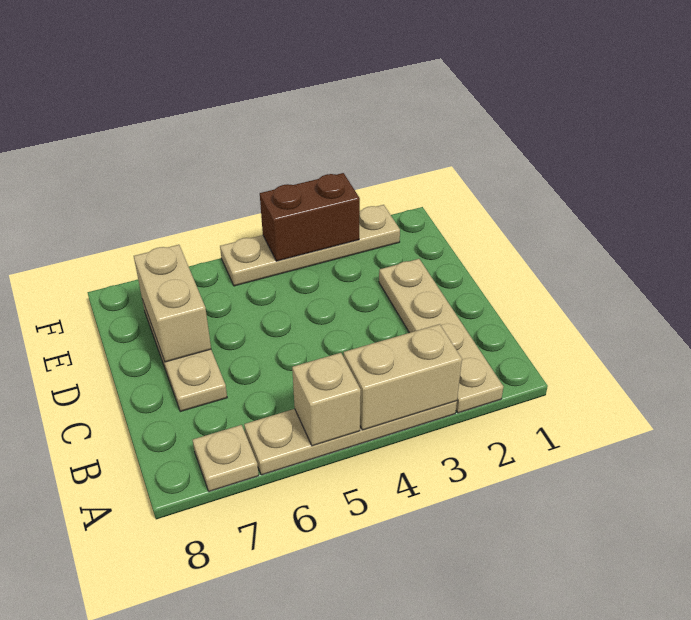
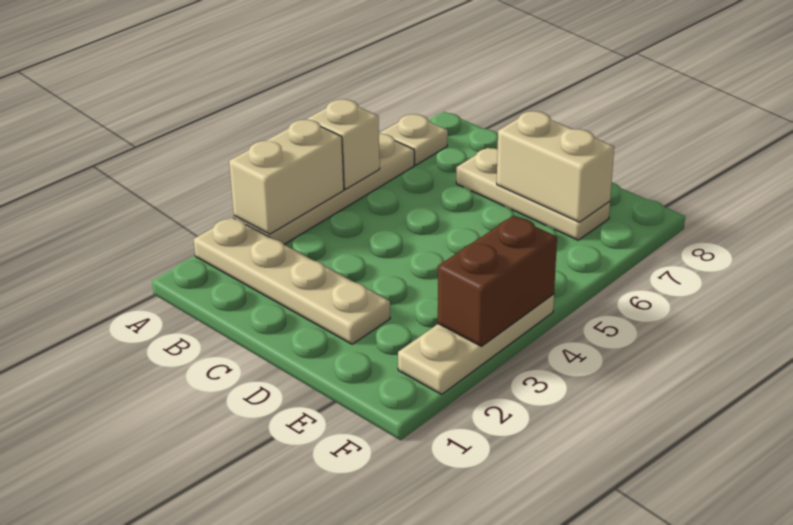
tan 1x4 plate [220,205,400,286] -> tan 1x3 plate [398,294,554,394]

